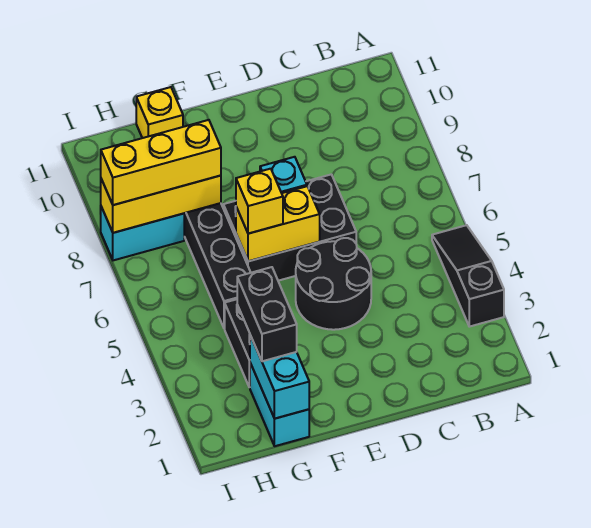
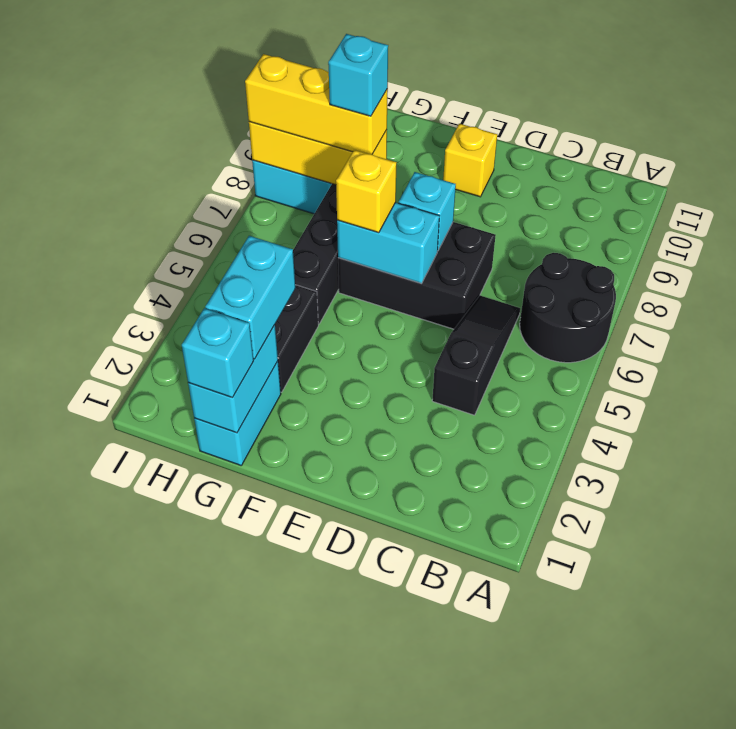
black 1x3 slope [432,225,504,327] -> black 1x3 slope moved to [432,296,520,415]
black 2x2 round brick [296,238,371,330] -> black 2x2 round brick moved to [520,253,616,363]
yellow 1x2 brick [236,186,320,261] -> cyan 1x2 brick [337,202,439,283]
none -> cyan 1x1 brick [182,308,254,397]
black 1x2 brick [237,267,297,361] -> cyan 1x2 brick [205,236,295,359]
none -> cyan 1x1 brick [328,34,388,116]
yellow 1x1 brick [136,87,183,138] -> yellow 1x1 brick moved to [443,124,497,197]

